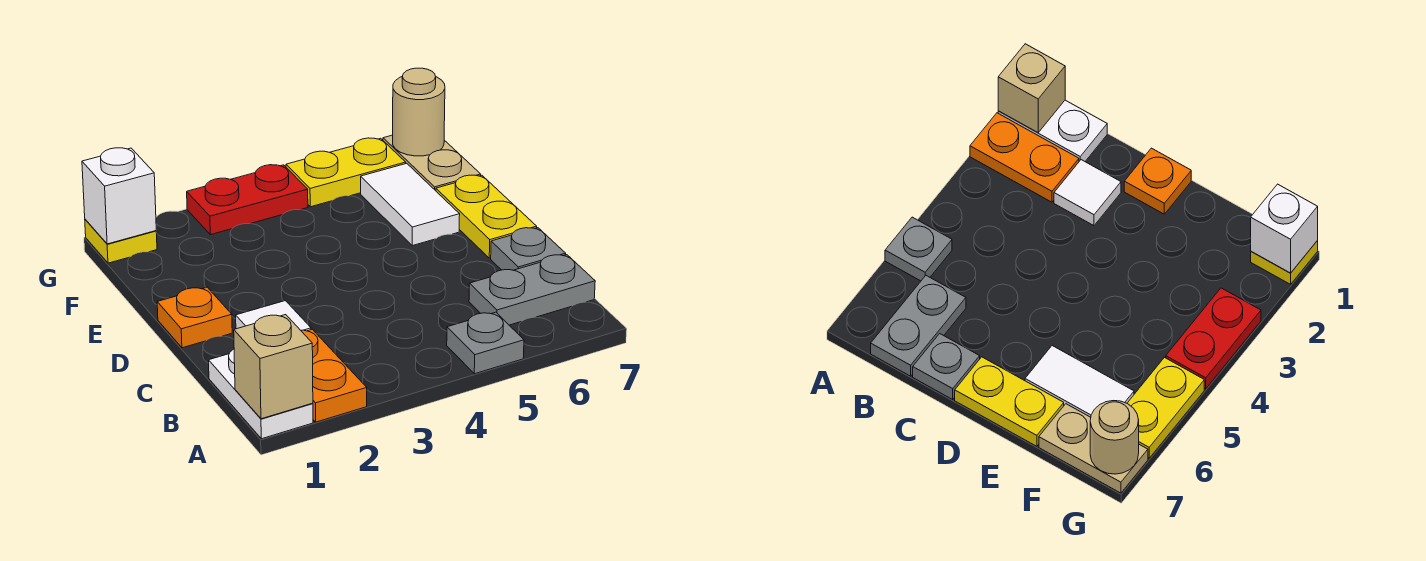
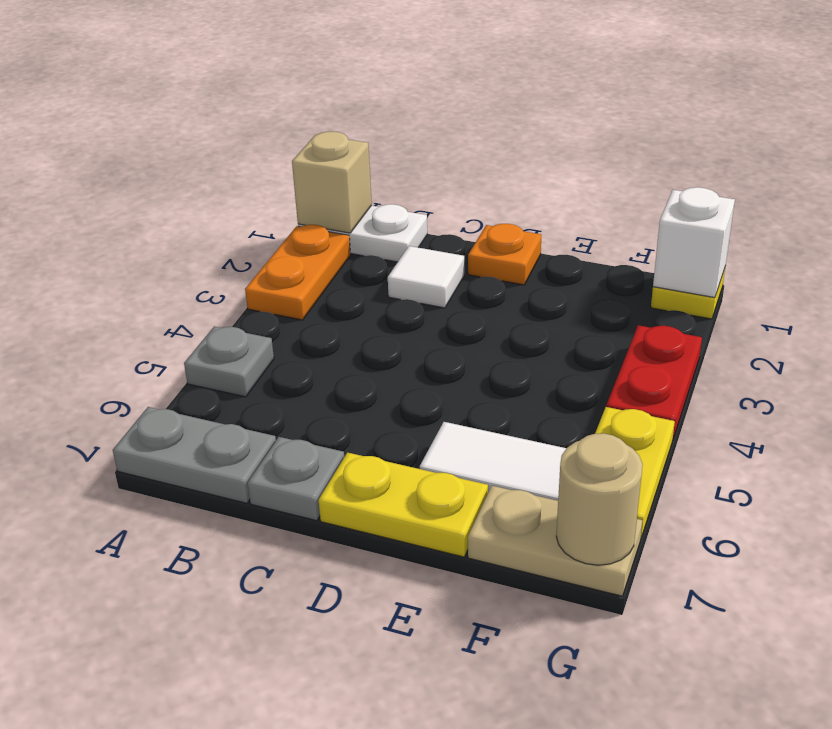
orange 1x2 plate [301,329,367,422] -> orange 1x2 plate turned to [245,225,351,320]
grey 1x2 plate [469,255,595,325] -> grey 1x2 plate turned to [113,407,276,503]

